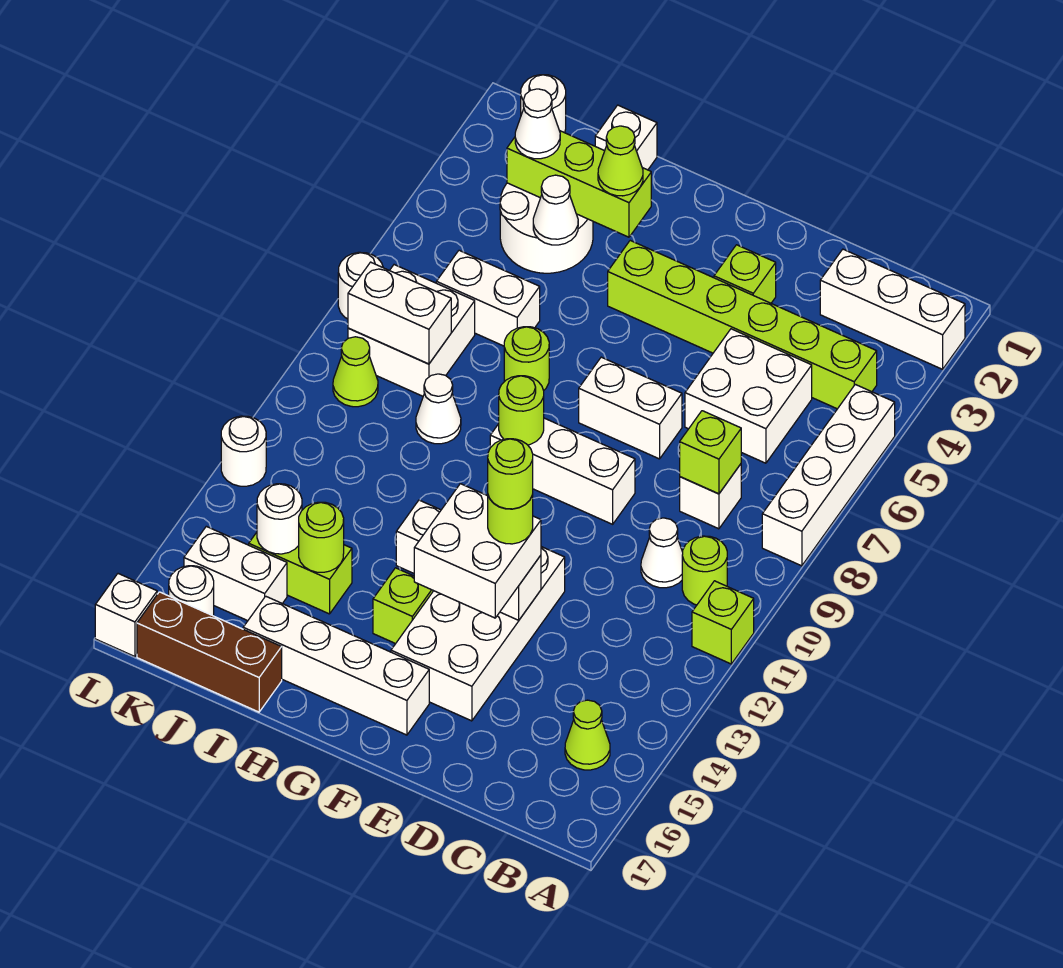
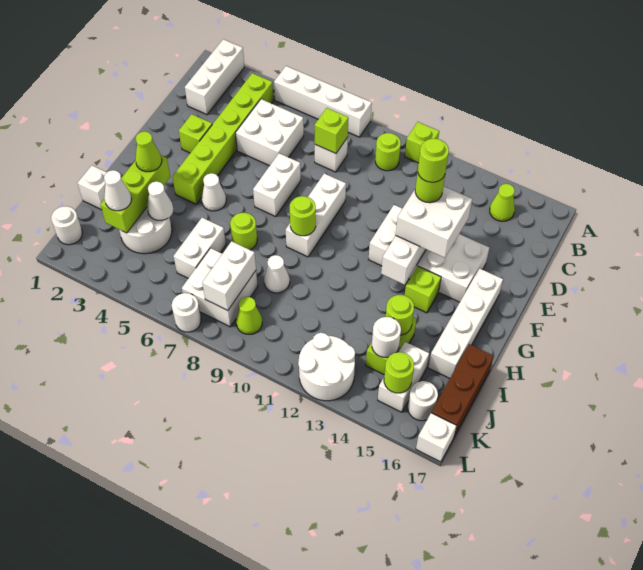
white 1x1 cone [641,518,683,588] -> white 1x1 cone moved to [202,173,226,211]
none -> lime 1x1 round brick [384,352,414,393]
white 1x1 round brick [221,416,266,486] -> white 2x2 round brick [298,333,355,401]

